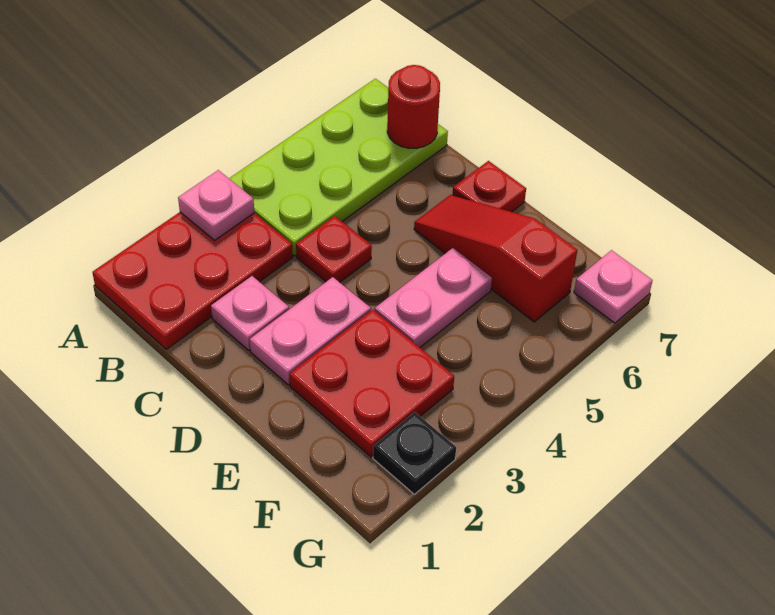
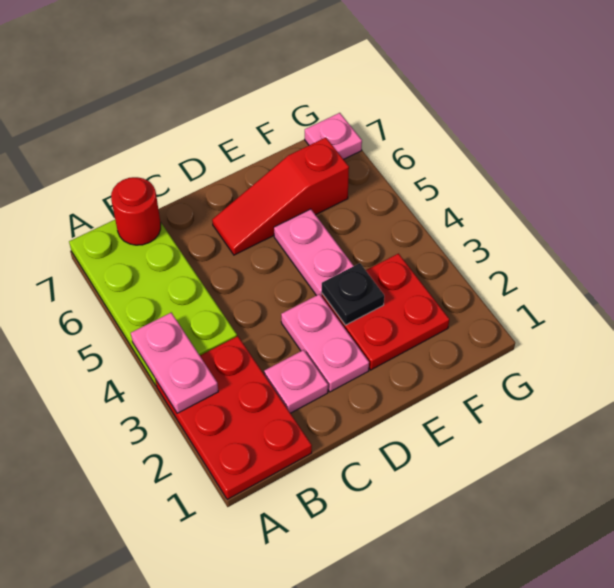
pink 1x1 plate [178,170,254,240] -> pink 1x2 plate [131,313,218,413]
red 1x1 plate [296,216,372,282] -> none
red 1x1 plate [453,161,526,212] -> none
black 1x1 plate [373,412,456,494] -> black 1x1 plate moved to [322,263,384,325]

